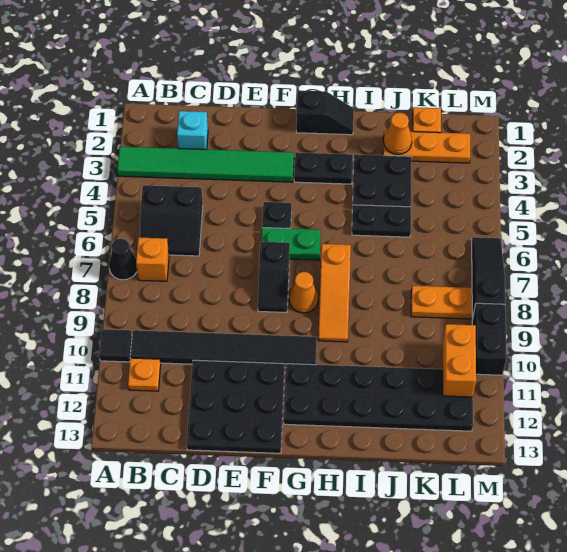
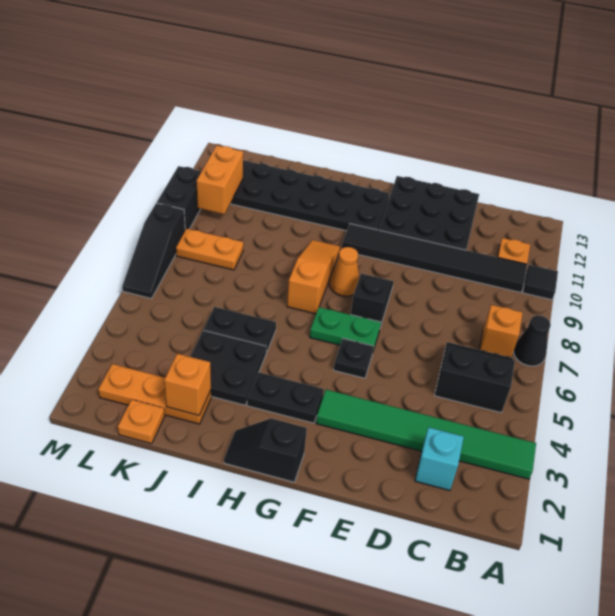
orange 1x1 cone [384,113,412,154] -> orange 1x1 brick [164,354,211,415]

